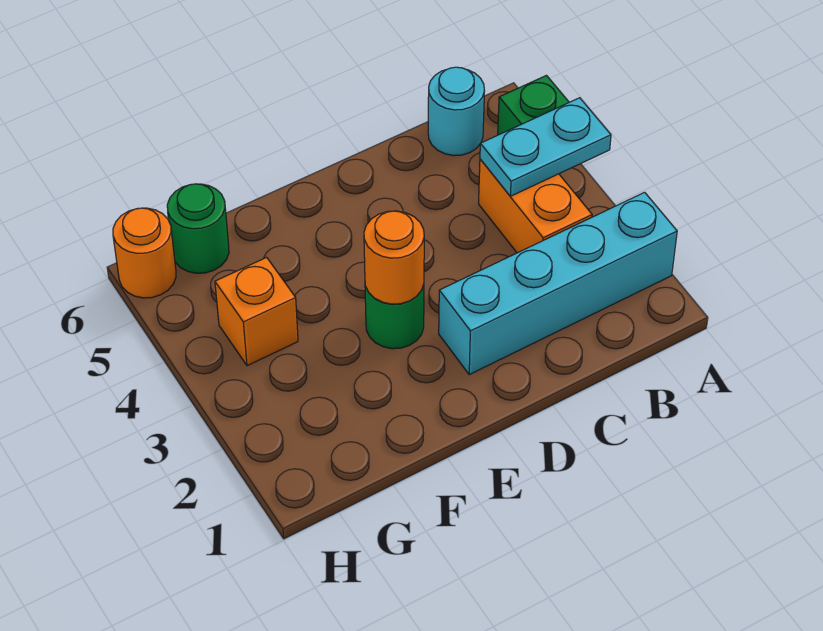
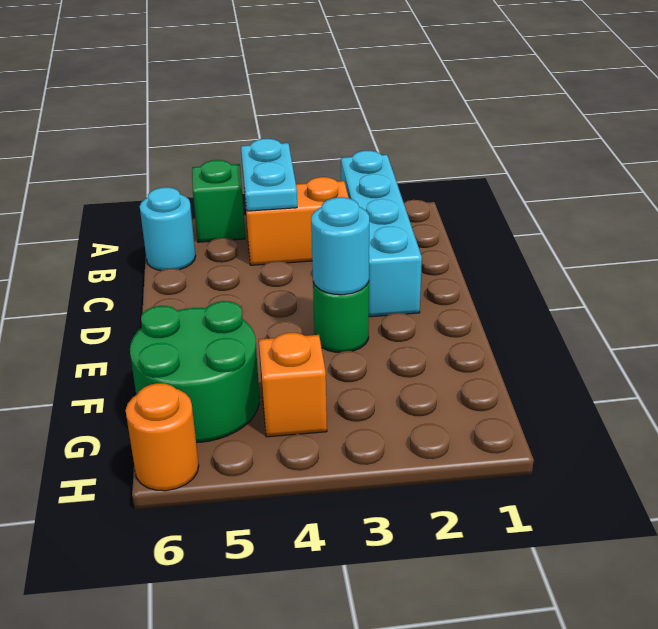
orange 1x1 round brick [364,211,424,304] -> cyan 1x1 round brick [311,197,369,295]
green 1x1 round brick [167,184,229,273] -> green 2x2 round brick [130,301,259,443]

